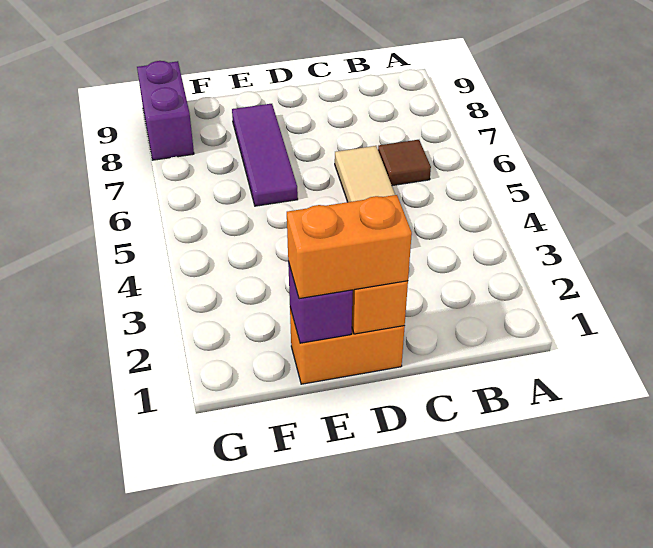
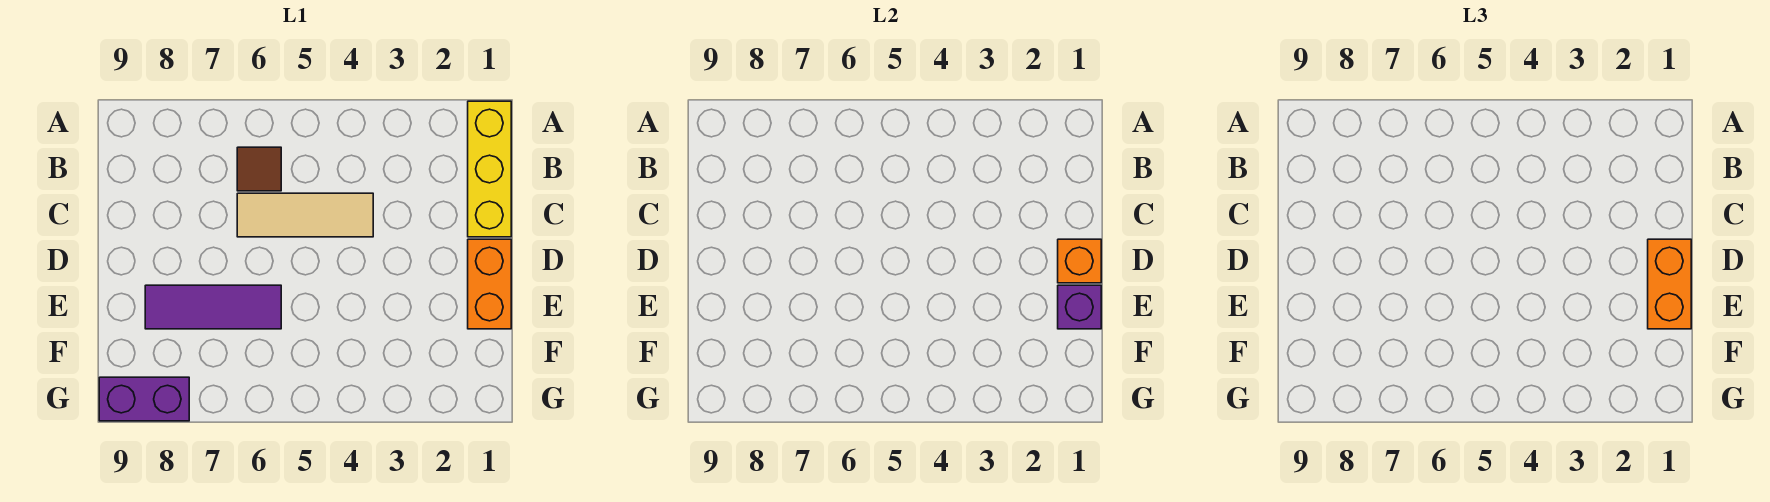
none -> yellow 1x3 brick [468,101,511,237]

